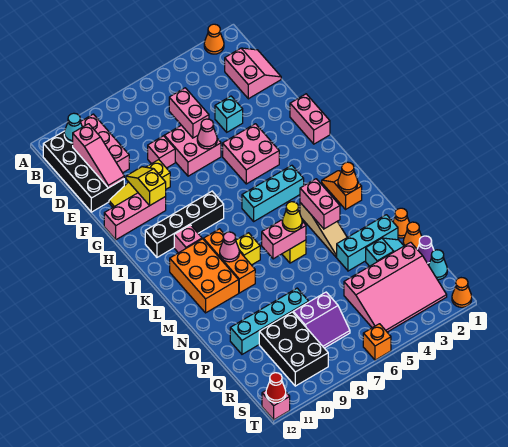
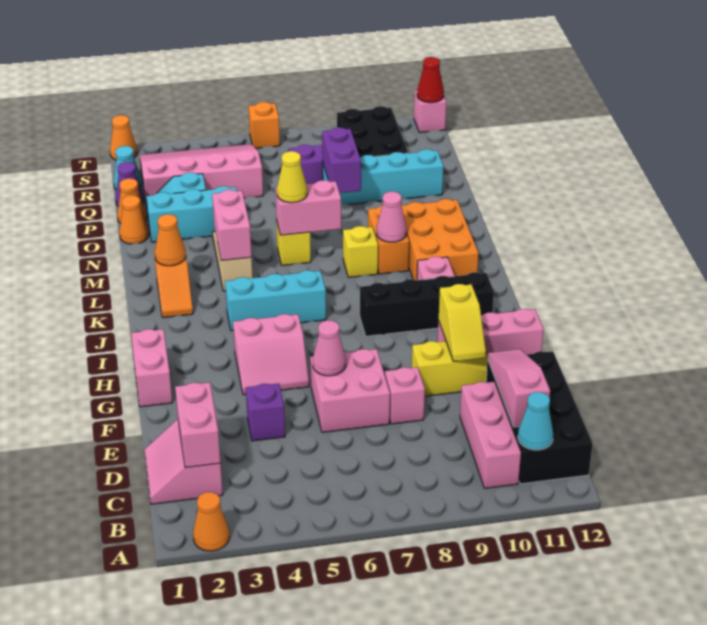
pink 1x2 brick [169,88,209,138] -> pink 1x2 brick moved to [175,382,221,468]
cyan 1x1 brick [215,96,243,132] -> purple 1x1 brick [246,383,285,441]
pink 2x2 brick [223,124,279,184] -> pink 2x2 slope [233,314,309,395]
orange 1x3 brick [203,229,255,293] -> orange 1x2 brick [368,206,409,274]
none -> purple 1x2 brick [322,127,361,193]

